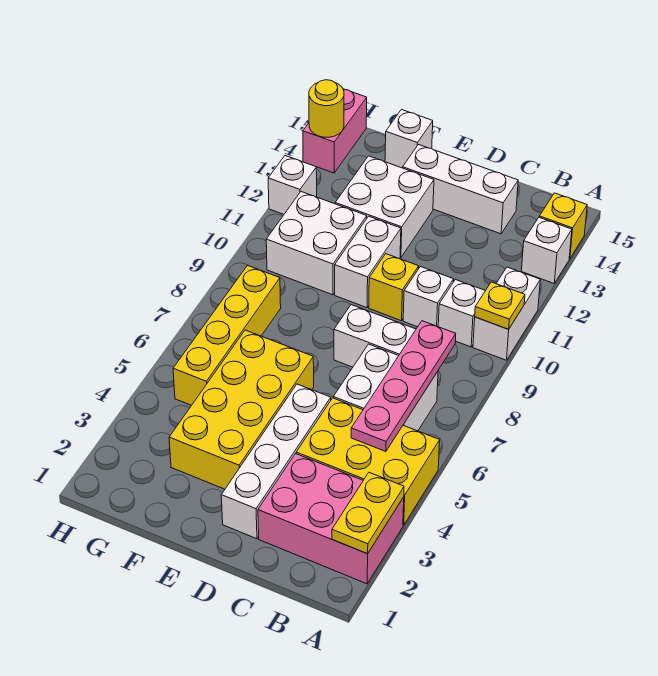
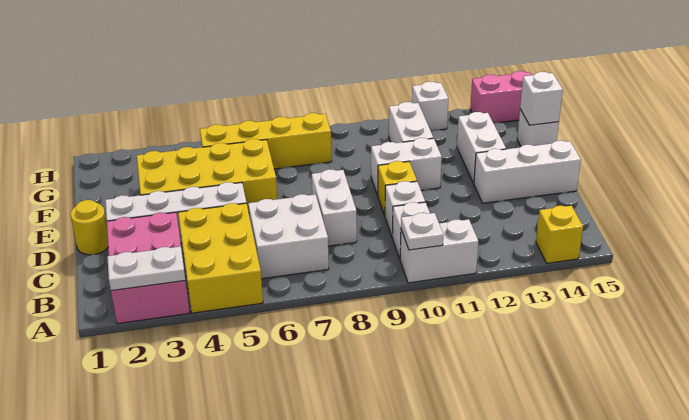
yellow 1x2 plate [332,473,404,554] -> white 1x2 plate [107,246,185,291]
yellow 1x1 plate [475,282,525,329] -> white 1x1 plate [401,213,443,250]
white 1x1 brick [522,217,572,283] -> white 1x1 brick moved to [520,72,563,125]
pink 1x4 plate [351,321,456,452] -> none
white 1x3 brick [403,145,518,234] -> white 1x3 brick turned to [474,141,581,203]
white 2x2 brick [335,156,434,258] -> white 1x2 brick [457,112,506,183]
white 2x2 brick [266,192,367,295] -> white 1x2 brick [389,102,433,143]
yellow 1x1 round brick [309,80,344,137] -> yellow 1x1 round brick moved to [70,200,108,255]

